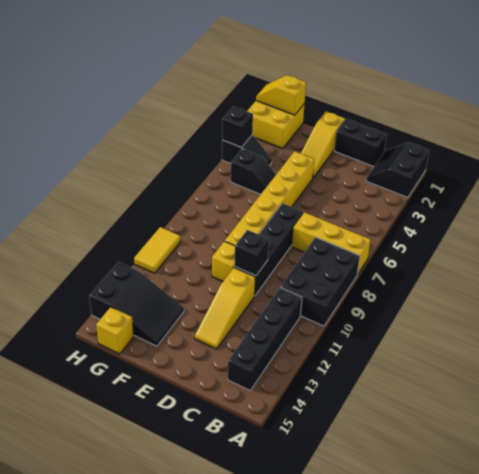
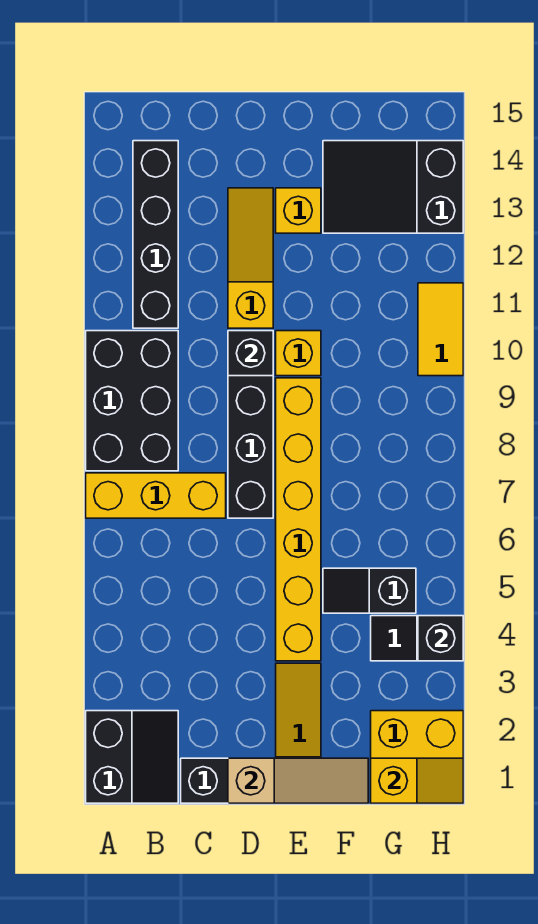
none -> tan 1x3 slope [228,758,368,803]
yellow 1x1 brick [96,307,134,354] -> yellow 1x1 brick moved to [276,188,321,233]

